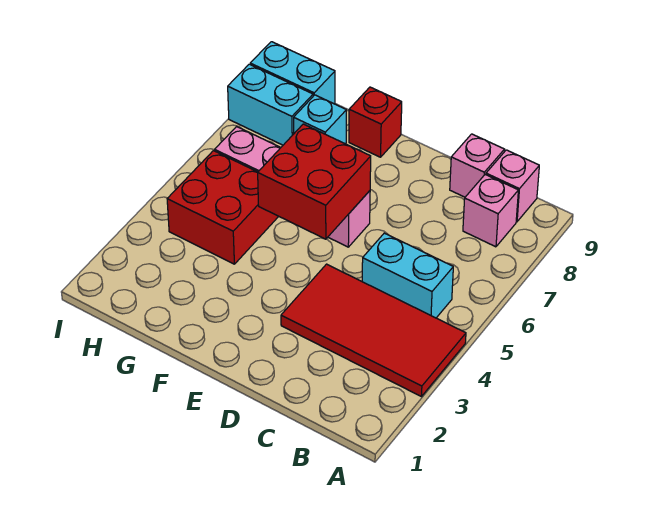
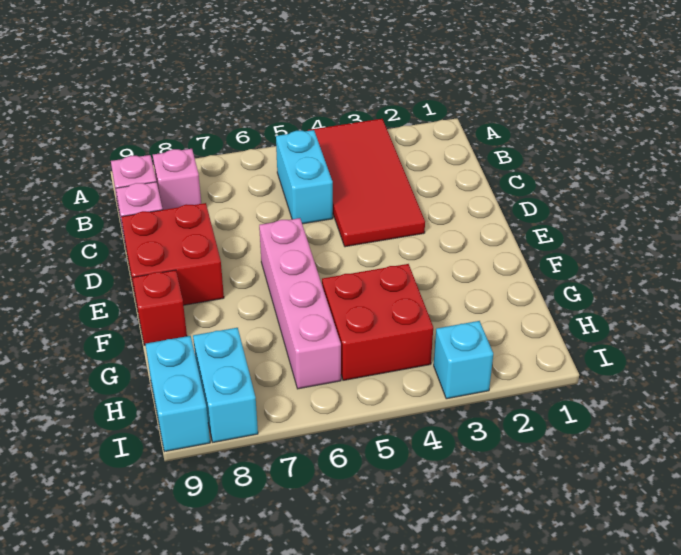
red 2x2 brick [258,124,371,239] -> red 2x2 brick moved to [121,203,224,310]
cyan 1x1 brick [294,95,346,144] -> cyan 1x1 brick moved to [434,321,493,399]

